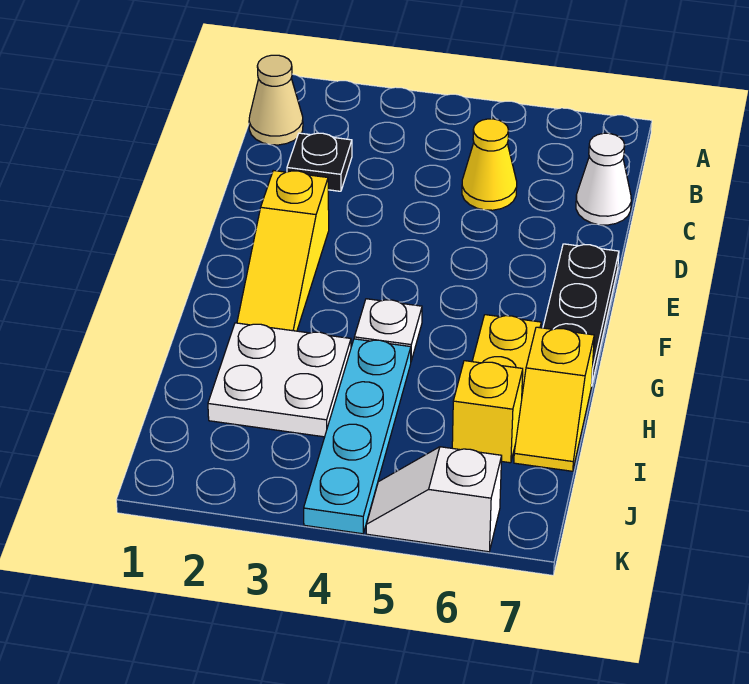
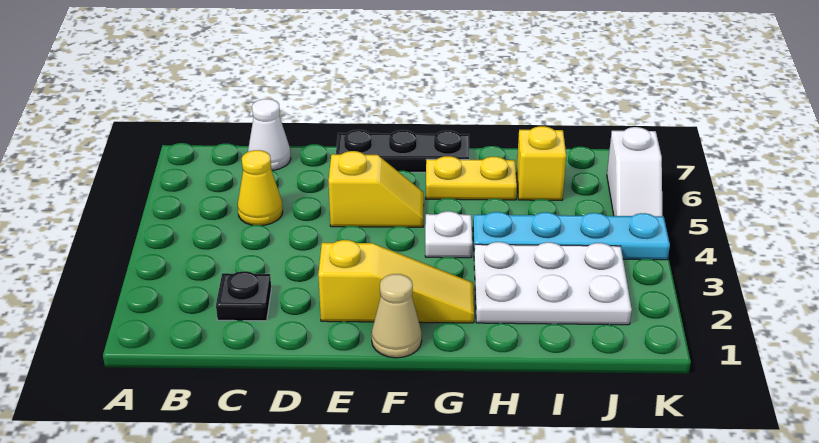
tan 1x1 cone [249,55,303,145] -> tan 1x1 cone moved to [371,274,422,358]
white 2x2 plate [208,323,351,437] -> white 2x3 plate [474,242,632,325]
yellow 1x2 slope [514,327,594,471] -> yellow 1x2 slope moved to [329,151,424,227]

